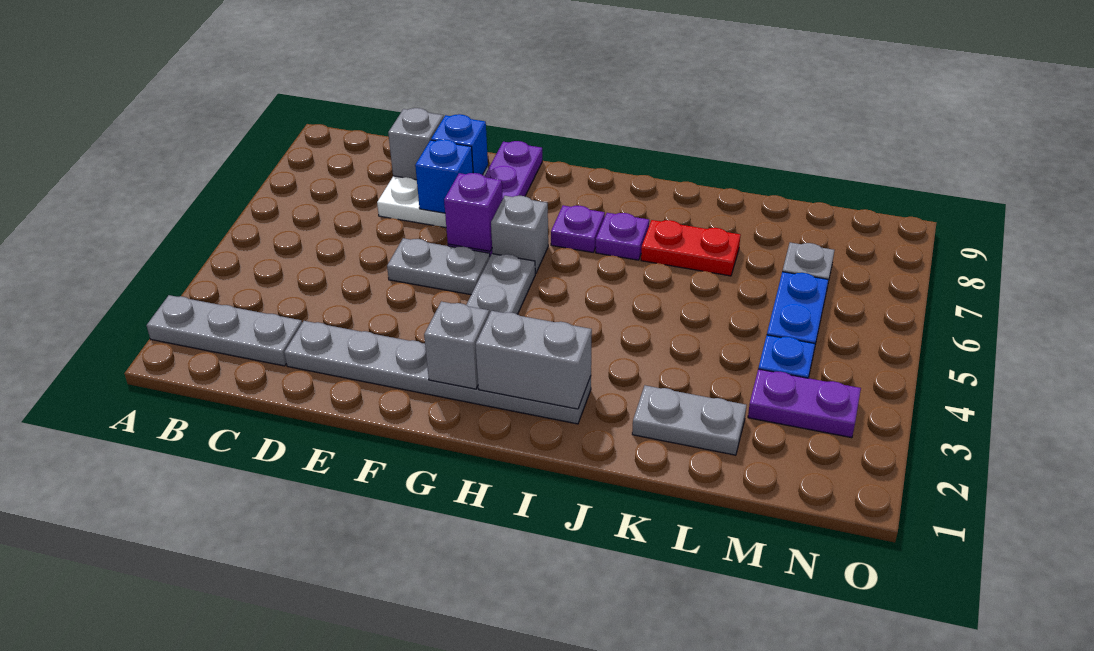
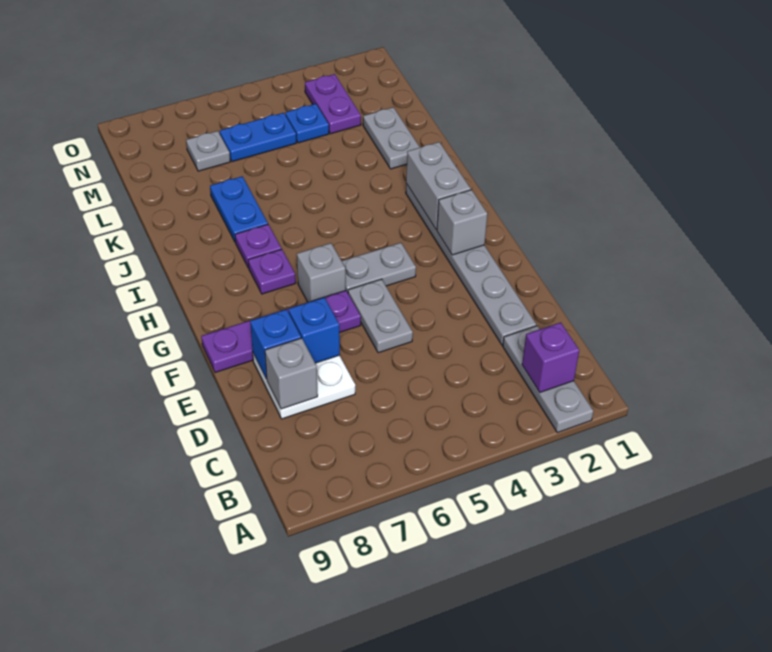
purple 1x1 brick [444,173,503,251] -> purple 1x1 brick moved to [522,322,579,392]
red 1x2 plate [641,220,740,276] -> blue 1x2 plate [210,176,268,243]

